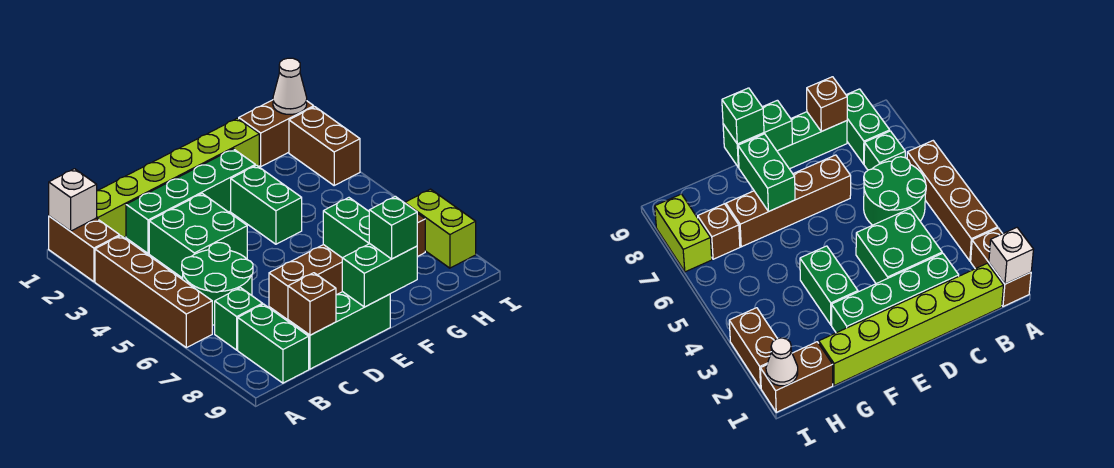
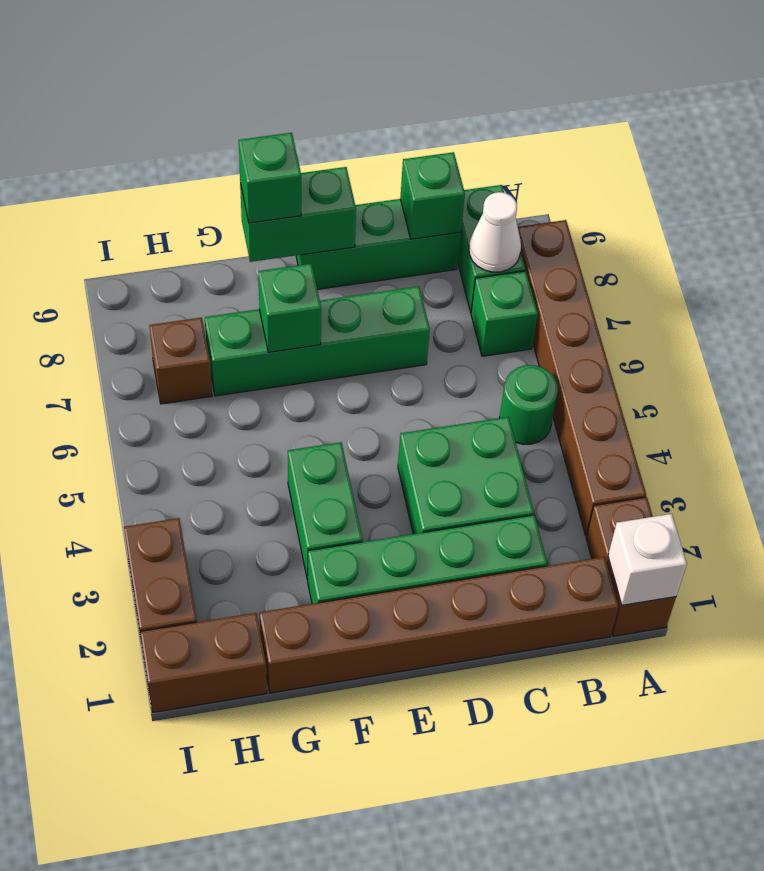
brown 1x4 brick [95,236,212,348] -> brown 1x6 brick [518,220,646,535]
lime 1x6 brick [97,118,259,238] -> brown 1x6 brick [259,557,619,693]
green 2x2 round brick [182,243,253,325] -> green 1x1 round brick [500,365,558,444]
brown 1x1 brick [288,273,336,335] -> green 1x1 brick [400,152,465,239]
brown 1x4 brick [269,245,342,320] -> green 1x4 brick [205,286,430,396]
green 1x2 brick [323,198,370,258] -> green 1x1 brick [258,264,321,352]
white 1x1 cone [273,58,307,115] -> white 1x1 cone moved to [469,192,521,272]
lime 1x2 brick [405,189,476,268] -> none

